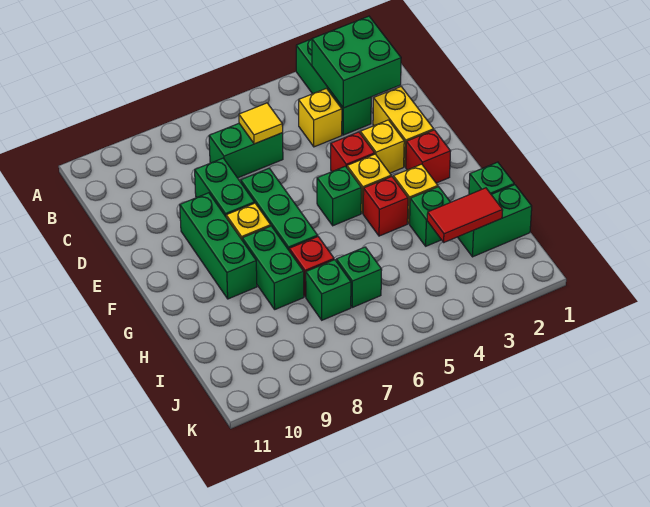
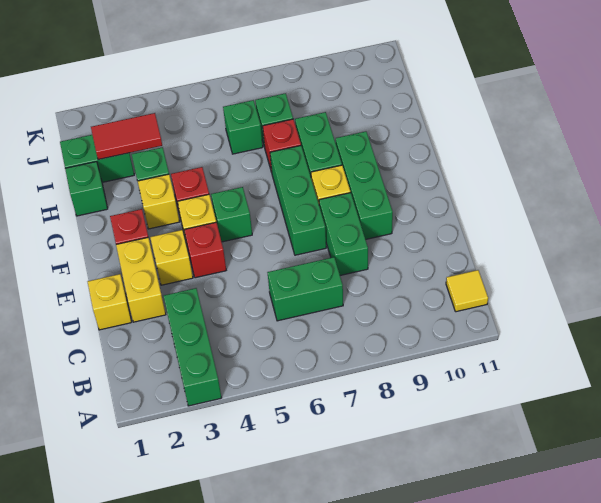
green 2x2 brick [312,16,401,108] -> none
yellow 1x1 brick [299,88,342,147] -> yellow 1x1 brick moved to [88,274,131,330]
yellow 1x1 tile [239,103,283,144] -> yellow 1x1 tile moved to [446,270,488,312]

